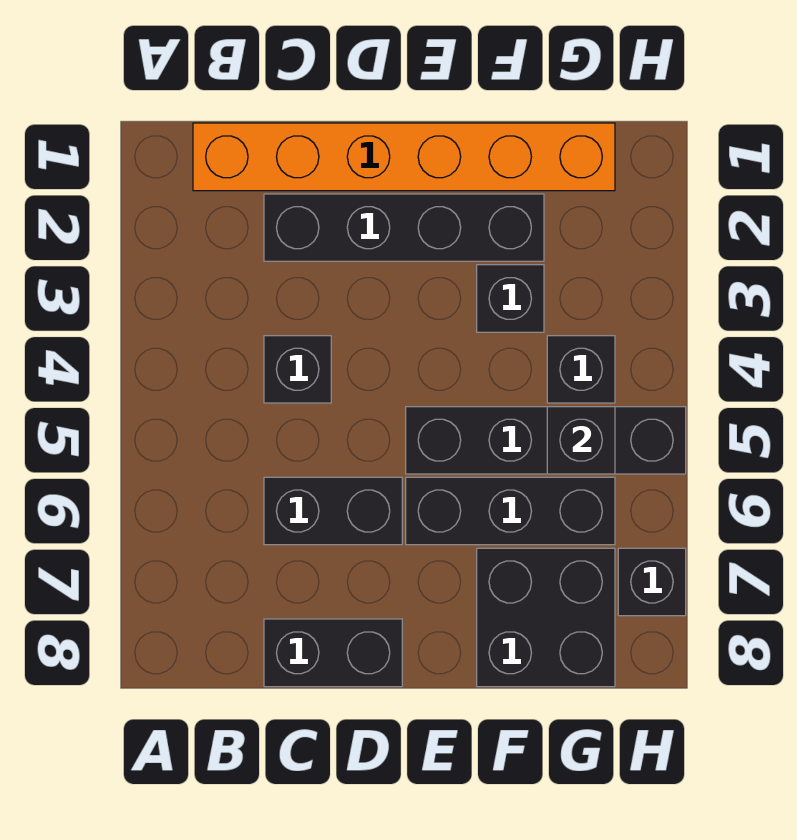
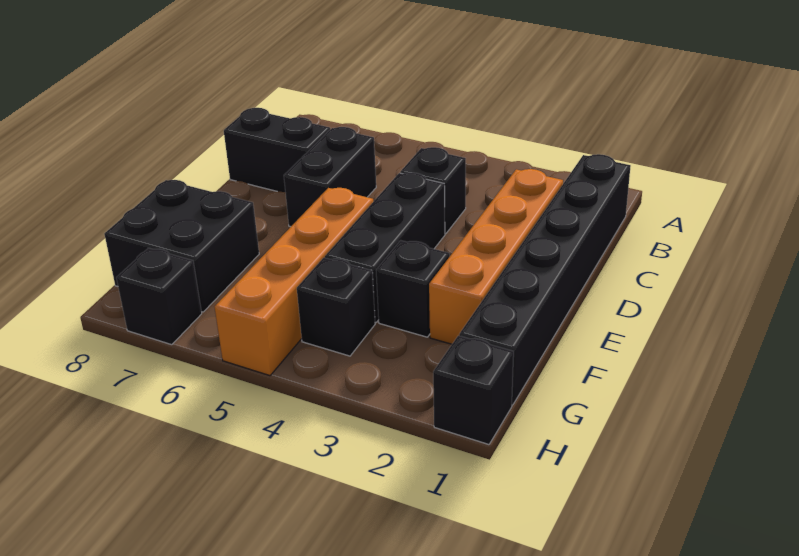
orange 1x6 brick [193,123,615,191] -> black 1x6 brick [459,154,631,405]
black 1x4 brick [264,194,544,261] -> orange 1x4 brick [429,169,563,344]
black 1x2 brick [264,619,402,687] -> black 1x2 brick turned to [224,108,330,192]
black 1x4 brick [406,407,686,474] -> orange 1x4 brick [215,188,373,376]
black 1x3 brick [406,477,615,545] -> black 1x3 brick moved to [325,173,445,322]
black 1x1 brick [547,407,615,474] -> black 1x1 brick moved to [433,336,514,445]

